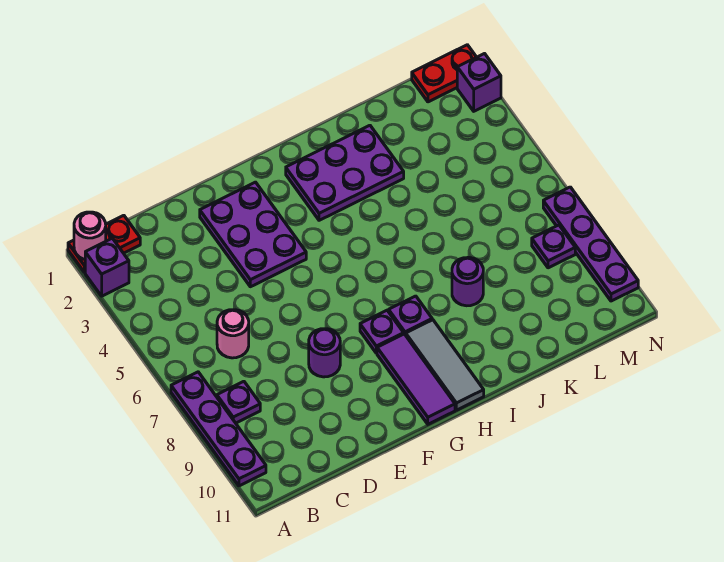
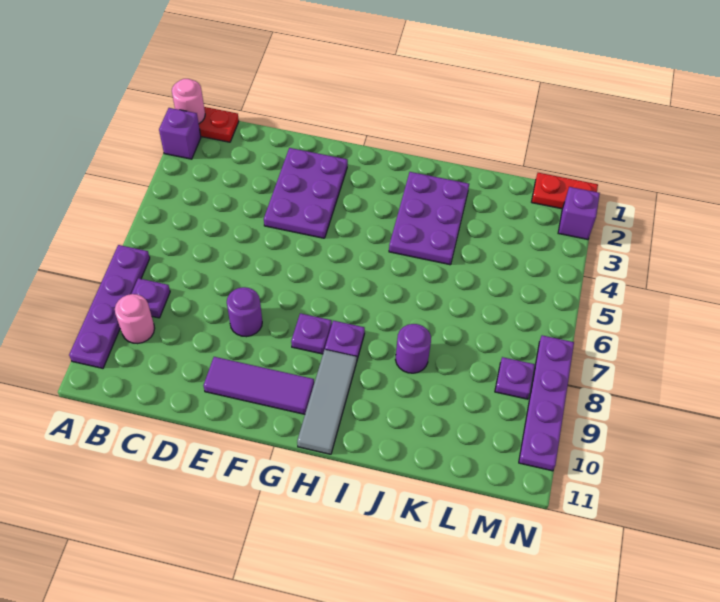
pink 1x1 round brick [217,310,249,358] -> pink 1x1 round brick moved to [115,294,155,344]
purple 1x3 tile [377,334,455,424] -> purple 1x3 tile turned to [203,357,314,414]
purple 2x3 plate [286,125,404,220] -> purple 2x3 plate turned to [389,172,469,265]

